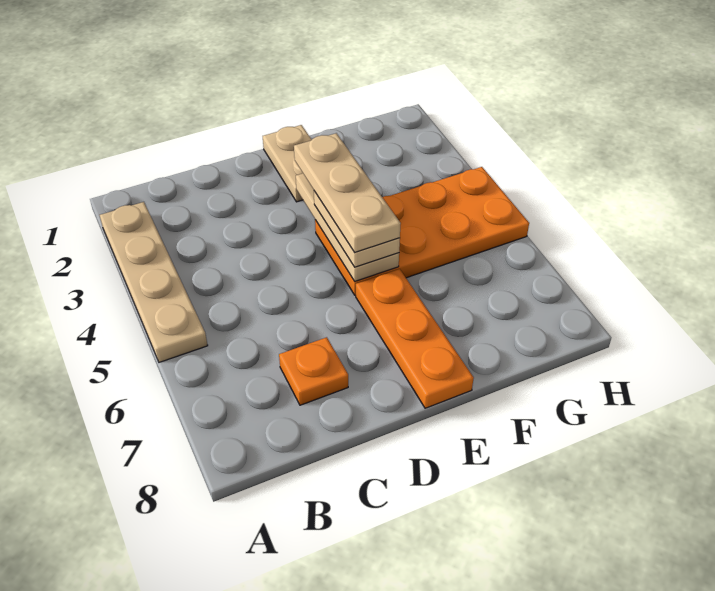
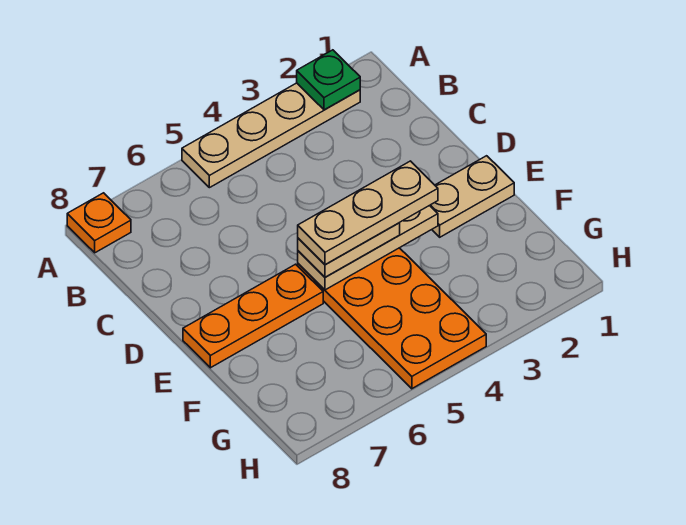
none -> green 1x1 plate [297,50,360,110]
orange 1x1 plate [279,337,348,405] -> orange 1x1 plate moved to [67,193,131,253]

